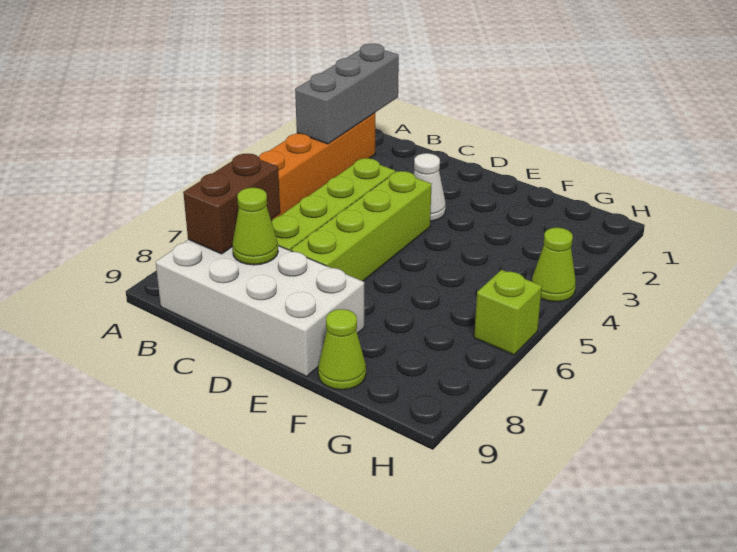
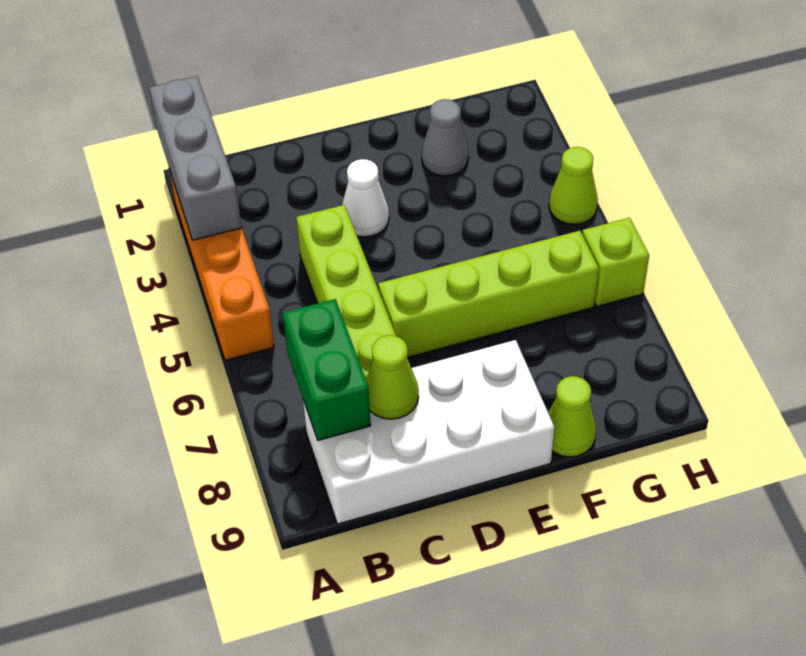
brown 1x2 brick [183,154,280,254] -> green 1x2 brick [283,299,371,440]
lime 1x4 brick [291,171,432,281] -> lime 1x4 brick turned to [378,231,599,357]
none -> grey 1x1 cone [422,99,469,176]

